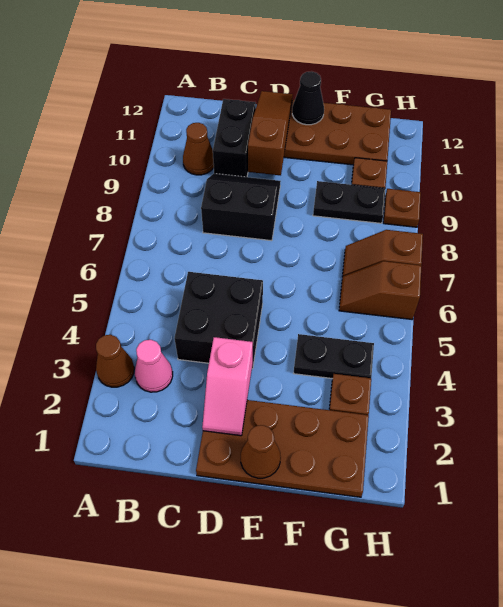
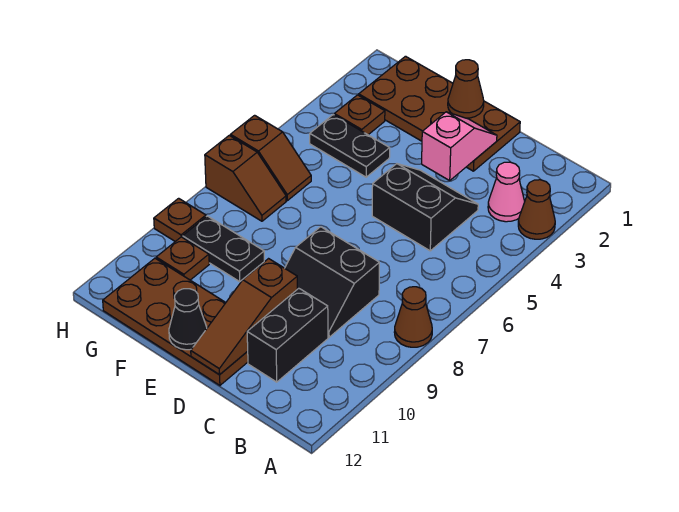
brown 1x1 cone [183,123,214,175] -> brown 1x1 cone moved to [394,287,432,347]
black 2x2 brick [174,272,263,369] -> black 2x2 slope [372,164,478,251]

